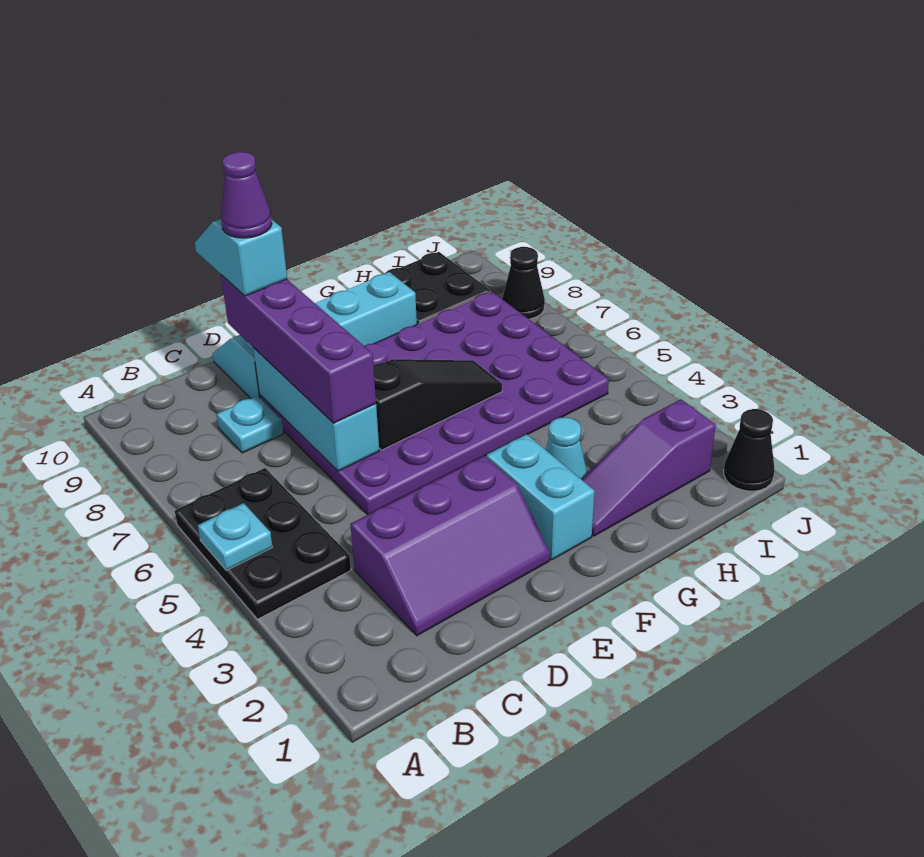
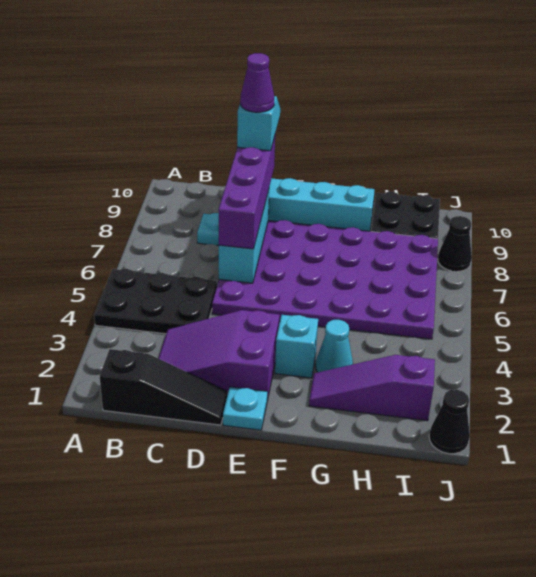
black 2x3 plate [175,468,351,619] -> black 2x3 plate turned to [94,269,217,334]
cyan 1x1 plate [198,503,273,570] -> cyan 1x1 plate moved to [223,387,268,430]
purple 2x3 slope [350,456,550,636] -> purple 2x3 slope turned to [159,310,280,401]
black 1x3 slope [374,359,502,450] -> black 1x3 slope moved to [100,349,228,425]
cyan 1x2 brick [486,434,594,560] -> cyan 1x1 brick [275,315,318,378]

